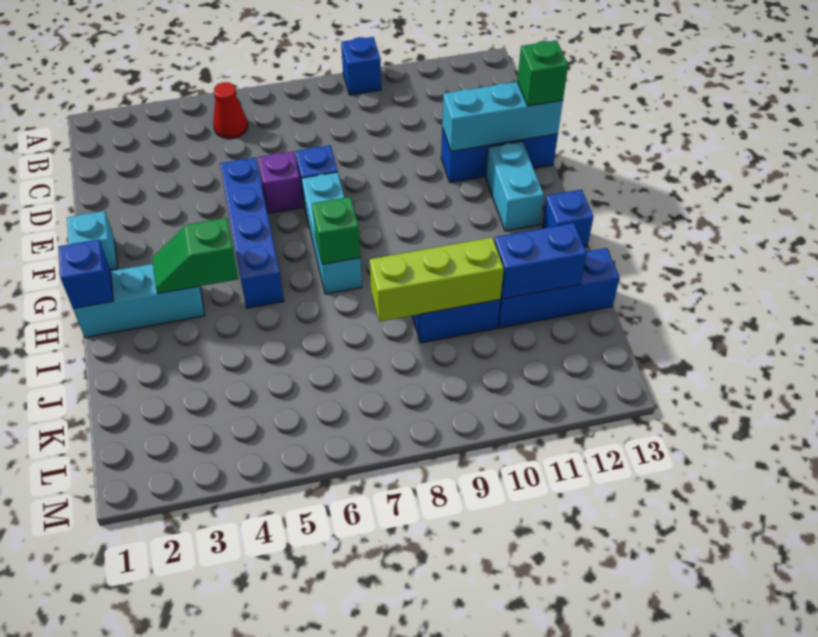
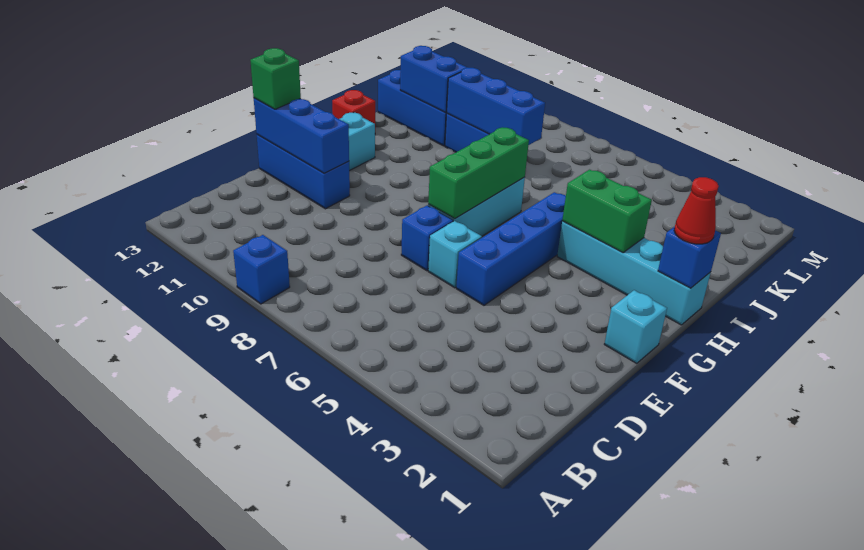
red 1x1 cone [213,82,248,139] -> red 1x1 cone moved to [674,177,719,244]
purple 1x1 brick [258,151,303,214] -> cyan 1x1 brick [428,221,482,288]
cyan 1x3 brick [442,82,563,152] -> blue 1x3 brick [254,98,349,173]
cyan 1x3 brick [73,264,205,337] -> cyan 1x4 brick [557,221,711,325]
green 1x2 slope [152,218,239,293] -> green 1x2 brick [562,170,652,252]
green 1x1 brick [312,197,360,264] -> green 1x3 brick [428,128,529,219]
blue 1x1 brick [542,189,593,247] -> red 1x1 brick [332,90,375,124]
lime 1x3 brick [370,237,504,322] -> blue 1x3 brick [447,68,545,145]

